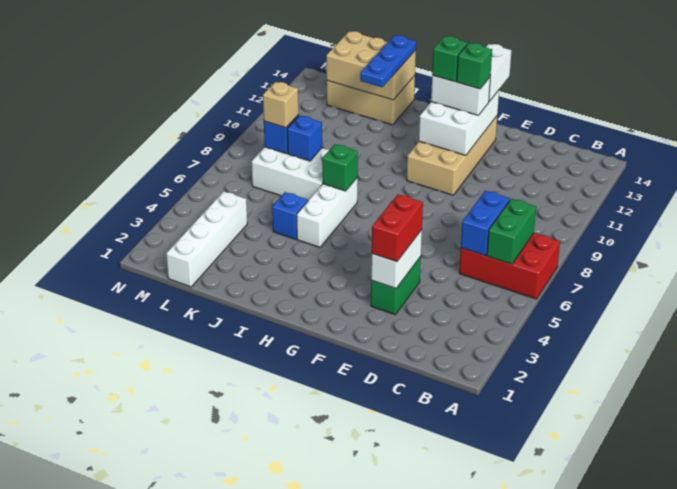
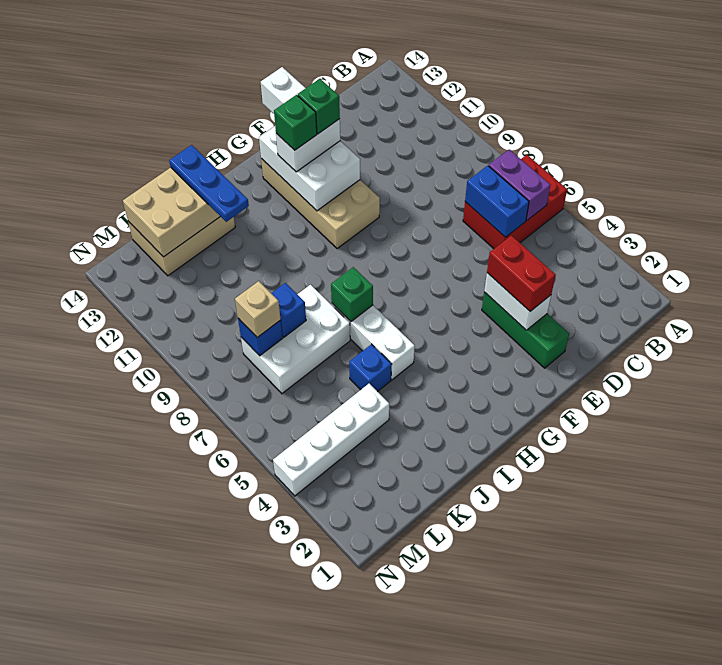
green 1x2 brick [487,199,536,264] -> purple 1x2 brick [489,150,550,220]
green 1x2 brick [371,257,421,315] -> green 1x3 brick [482,292,569,368]
white 1x4 brick [166,191,247,287] -> white 1x4 brick turned to [273,384,389,496]

